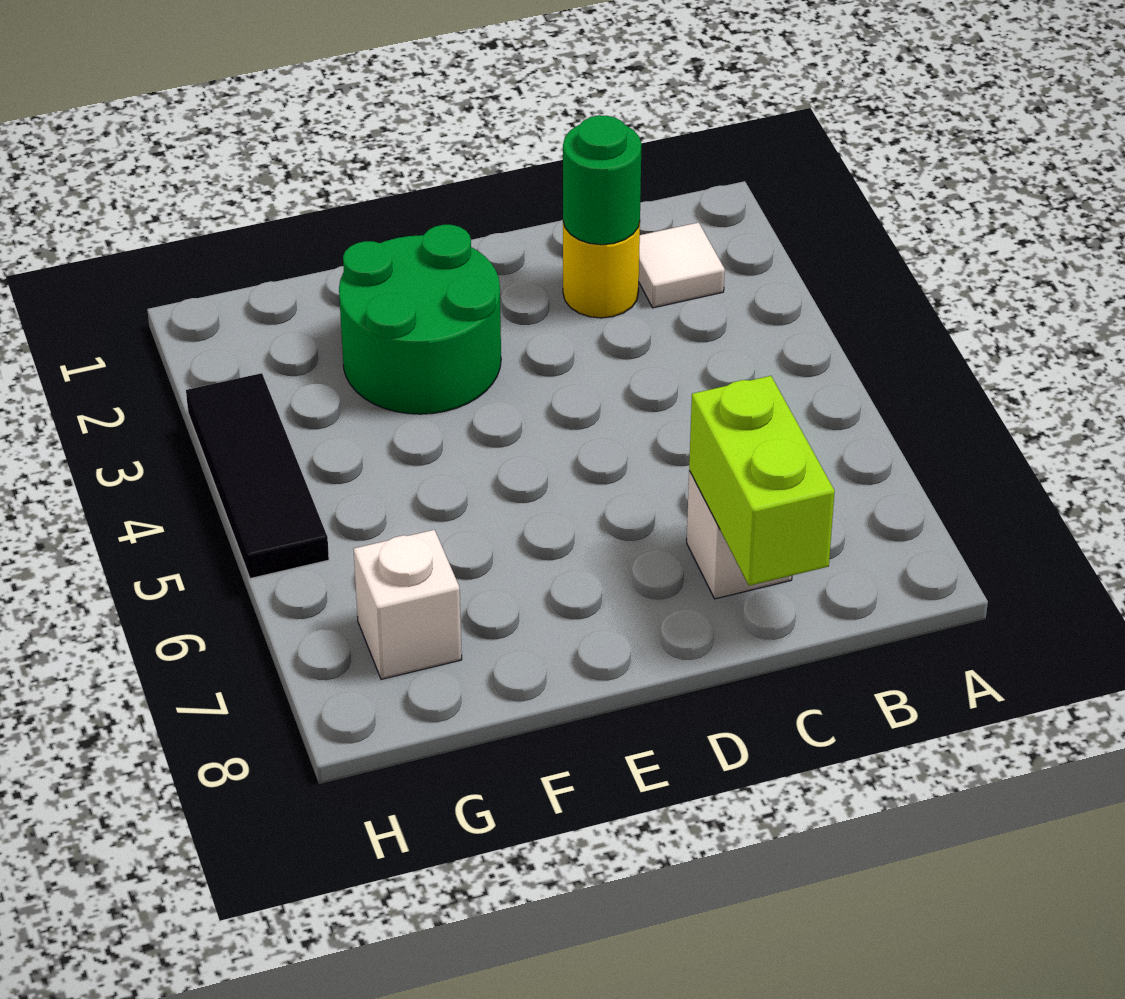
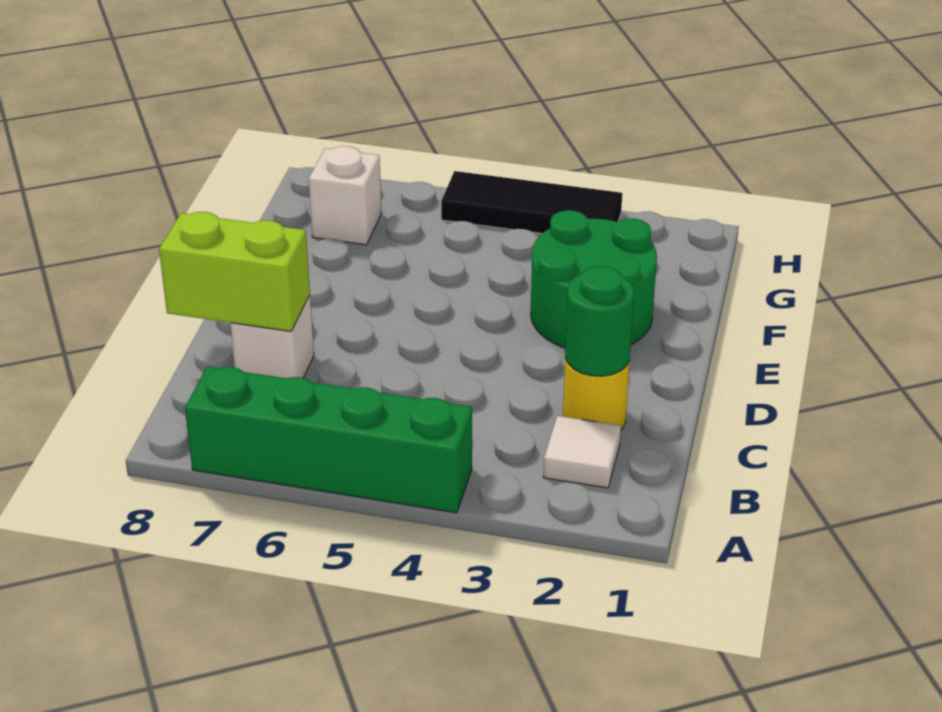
none -> green 1x4 brick [185,366,472,513]

